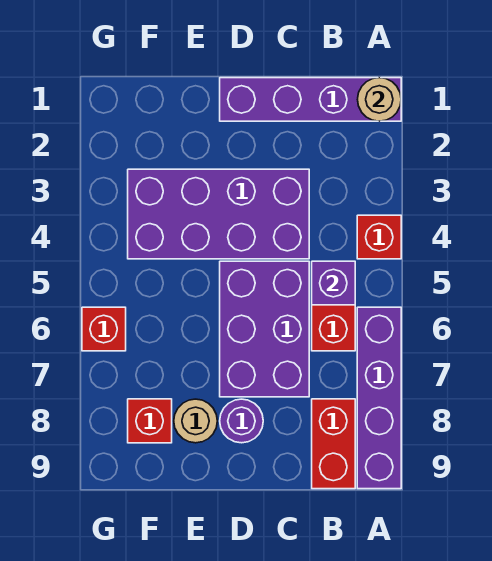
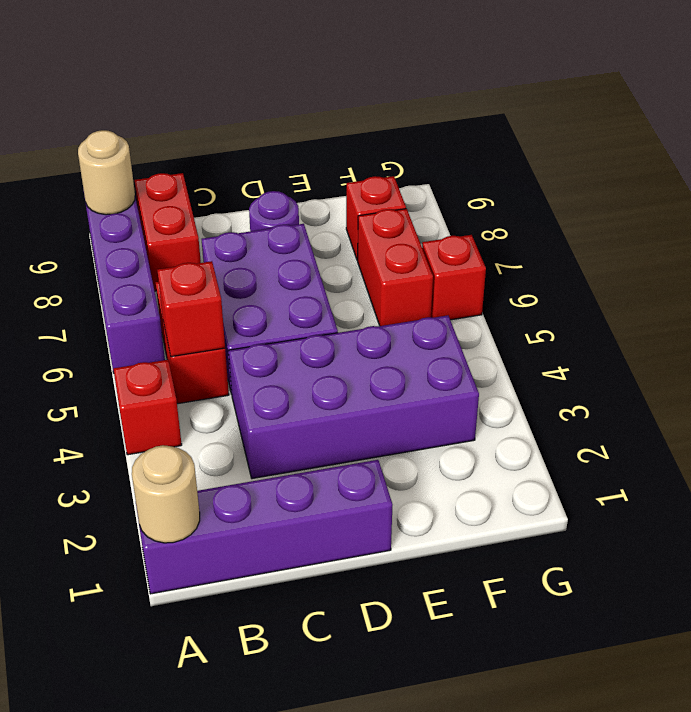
purple 1x1 brick [312,261,355,305] -> red 1x1 brick [157,261,225,357]
tan 1x1 round brick [174,399,217,443] -> tan 1x1 round brick moved to [78,130,135,215]
none -> red 1x2 brick [358,209,433,326]

